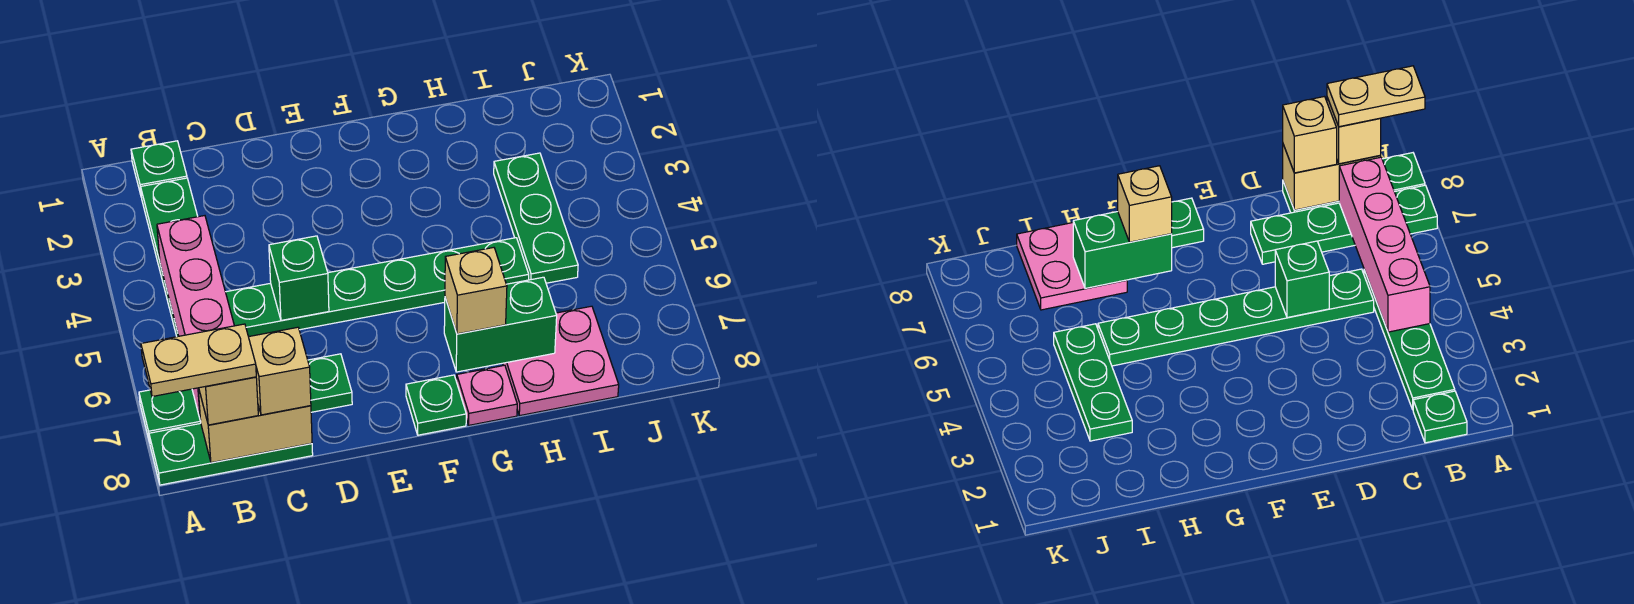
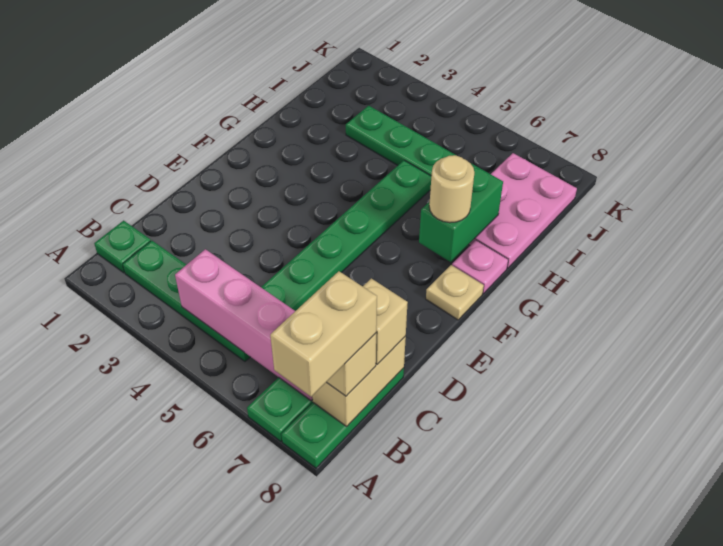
tan 1x2 plate [141,324,256,397] -> tan 1x2 brick [270,271,377,397]
green 1x1 brick [269,236,329,321] -> none
green 1x1 plate [406,375,466,435] -> tan 1x1 plate [426,265,484,320]
tan 1x1 brick [445,248,507,334] -> tan 1x1 round brick [429,155,474,223]
pink 2x2 plate [503,306,619,416] -> pink 2x3 plate [468,153,577,268]

